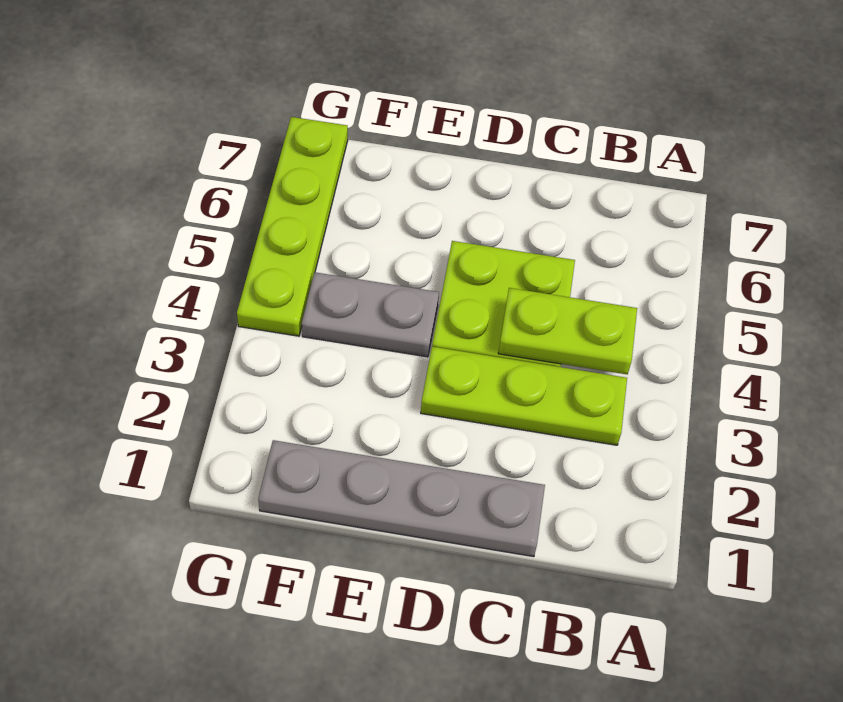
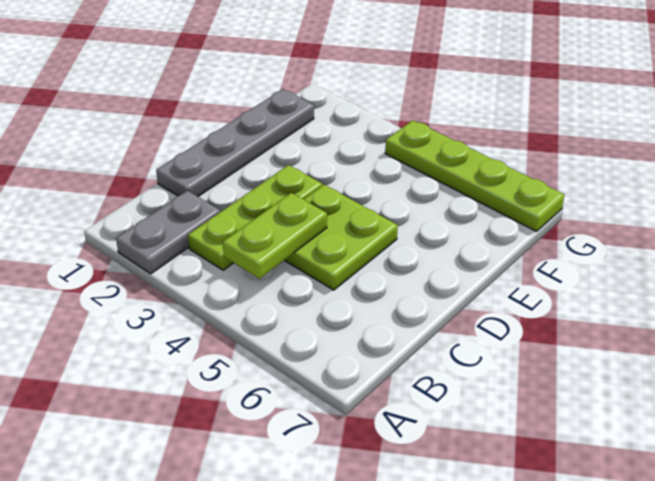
grey 1x2 plate [302,272,439,357] -> grey 1x2 plate moved to [116,191,220,274]

